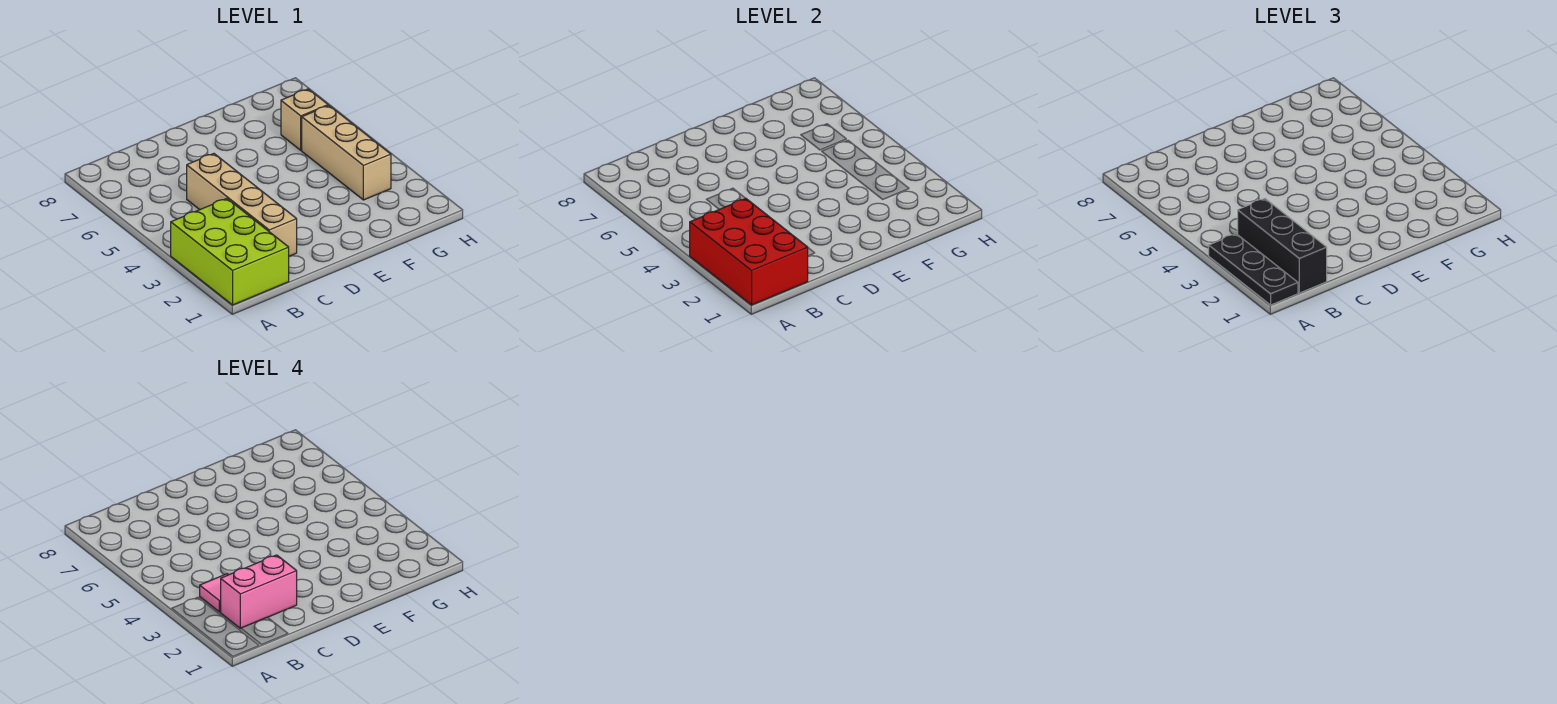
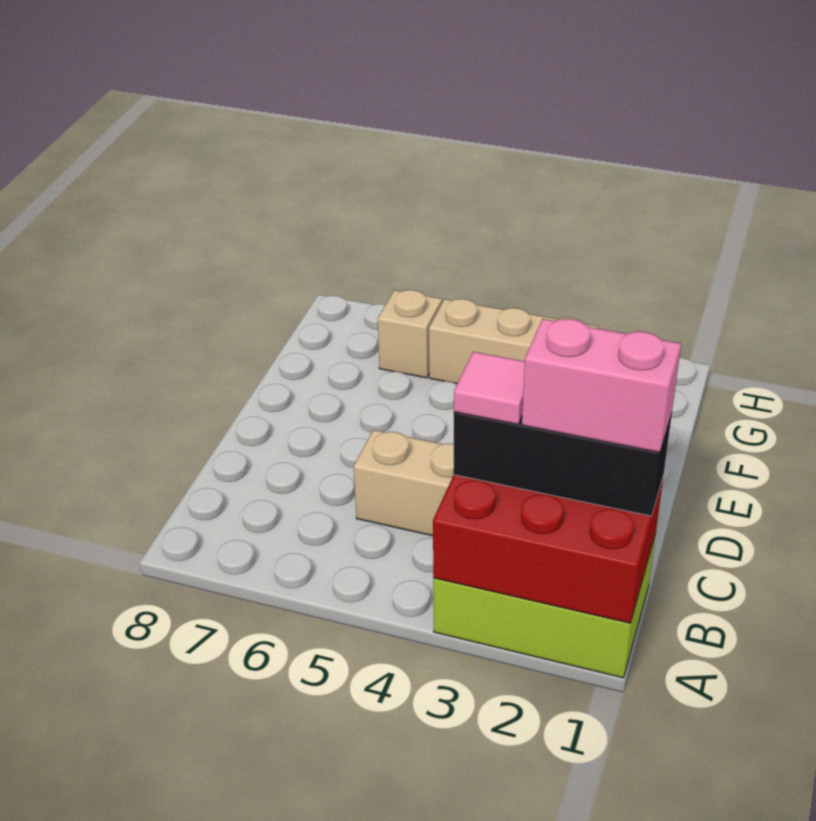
black 1x3 plate [1209,234,1298,305] -> none
pink 1x2 brick [220,555,297,628] -> pink 1x2 brick turned to [522,319,681,453]

